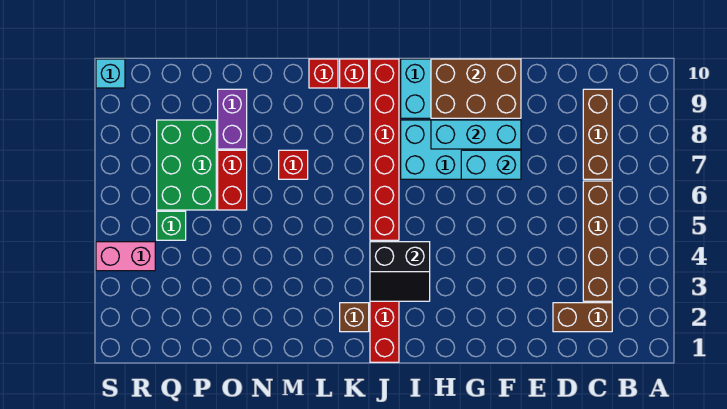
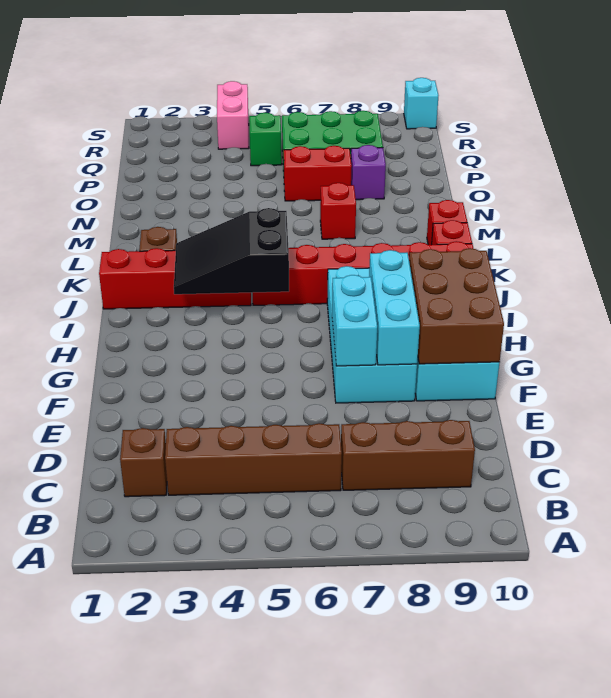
brown 1x2 brick [553,303,612,332] -> brown 1x1 brick [120,428,167,497]
black 2x2 slope [370,242,430,301] -> black 2x3 slope [174,208,289,294]
purple 1x2 brick [218,89,247,149] -> purple 1x1 brick [351,145,386,200]

